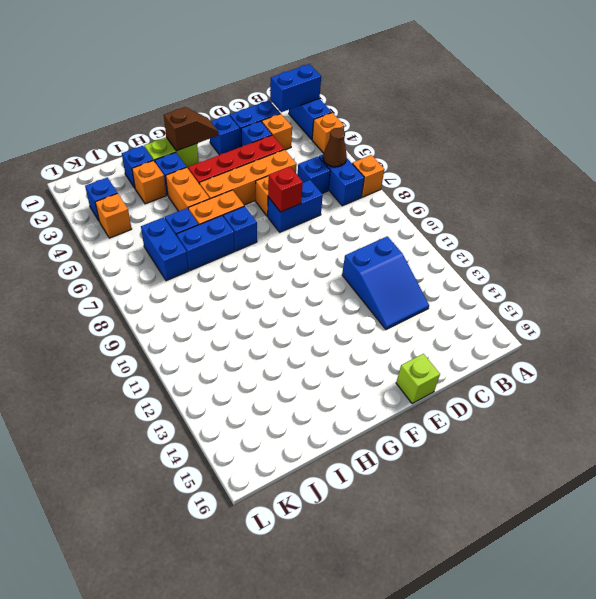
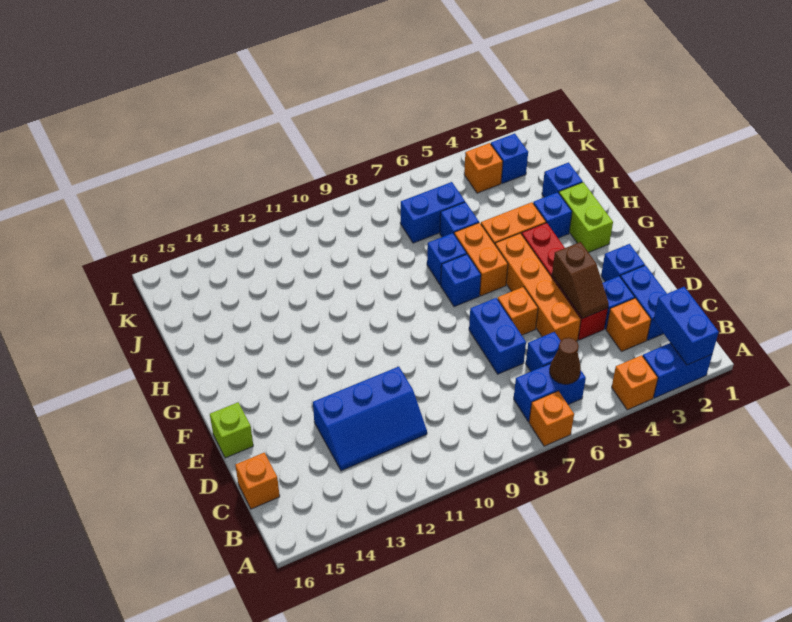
blue 2x3 slope [342,236,429,330] -> blue 2x3 slope turned to [313,367,427,471]
red 1x1 brick [268,166,303,212] -> none
brown 1x2 slope [164,107,219,151] -> brown 1x2 slope moved to [552,242,609,318]
blue 1x2 brick [176,216,235,271] -> blue 1x1 brick [427,233,467,285]
orange 1x1 brick [132,160,166,204] -> orange 1x1 brick moved to [235,453,280,509]

